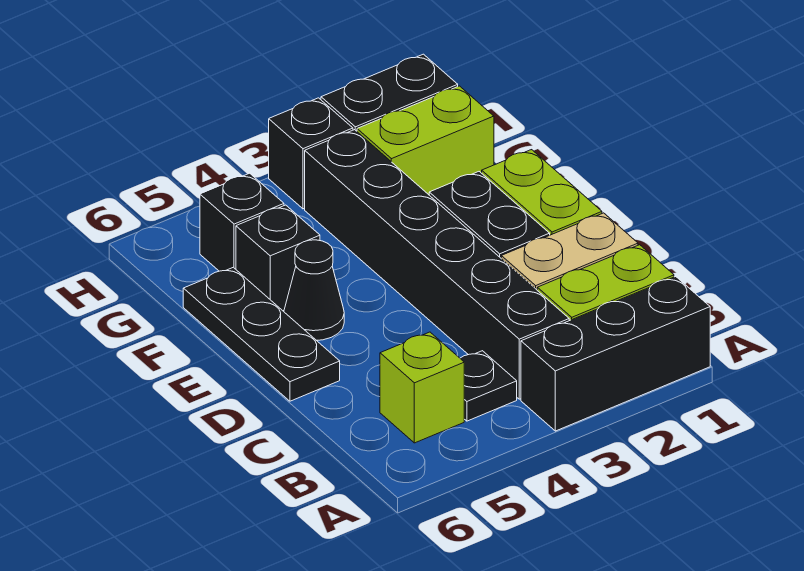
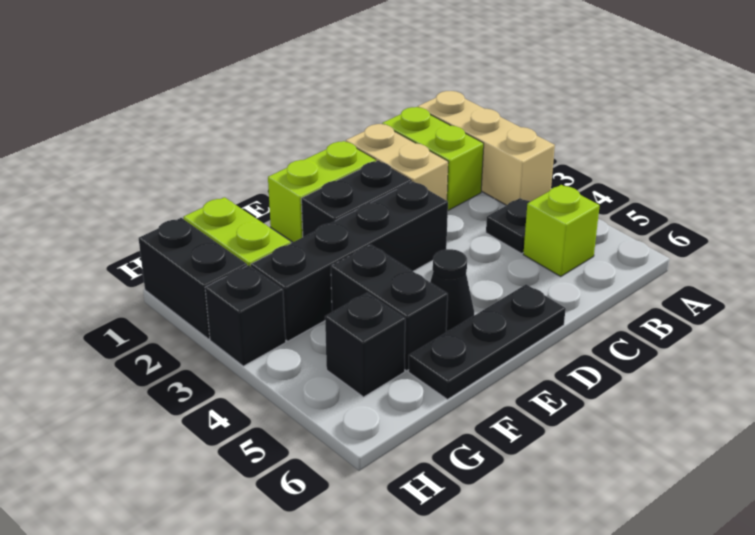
black 1x3 brick [521,277,710,431] -> tan 1x3 brick [418,91,555,205]
black 1x6 brick [305,130,569,399] -> black 1x4 brick [251,181,448,341]
black 1x1 brick [236,205,320,311] -> black 1x2 brick [331,245,448,371]

